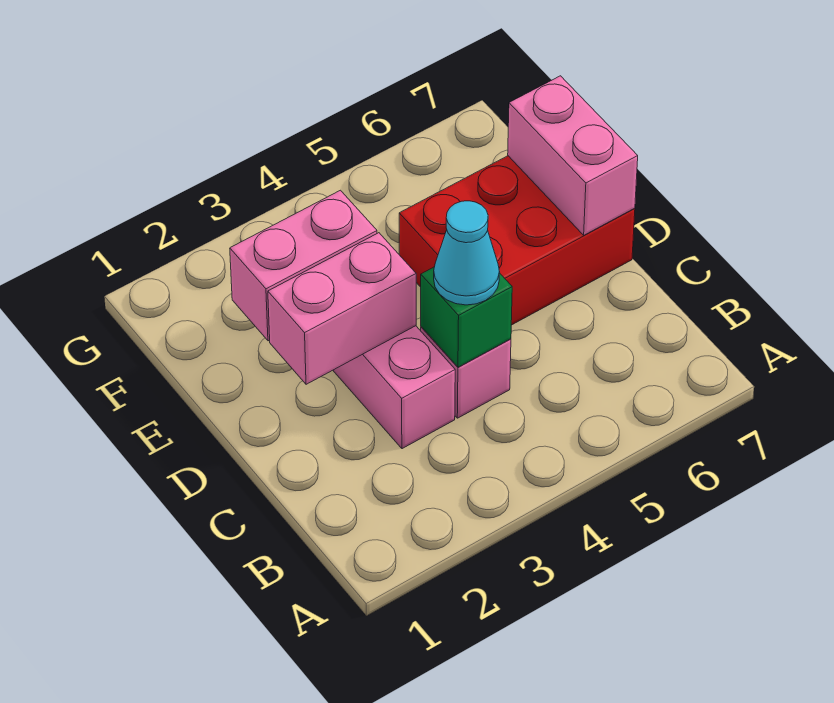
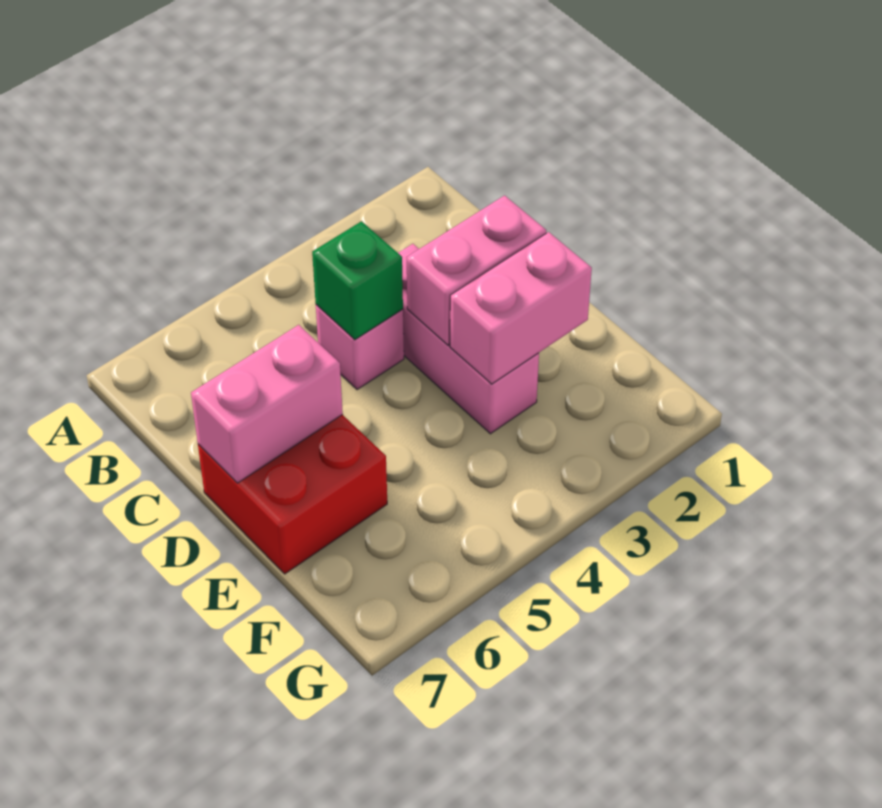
cyan 1x1 cone [434,201,500,305] -> none
red 2x3 brick [399,156,635,325] -> red 2x2 brick [198,415,387,574]
pink 1x2 brick [508,76,638,235] -> pink 1x2 brick turned to [191,325,343,483]

